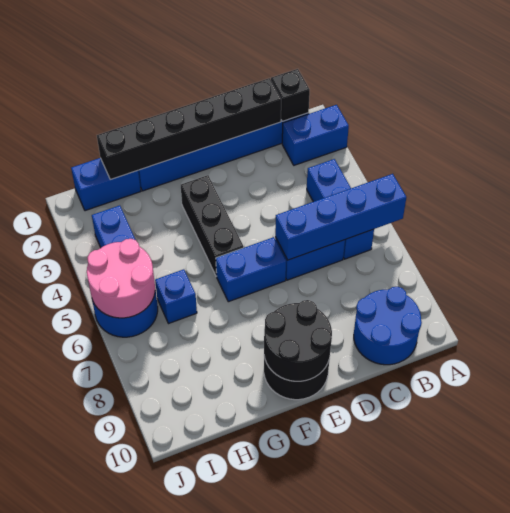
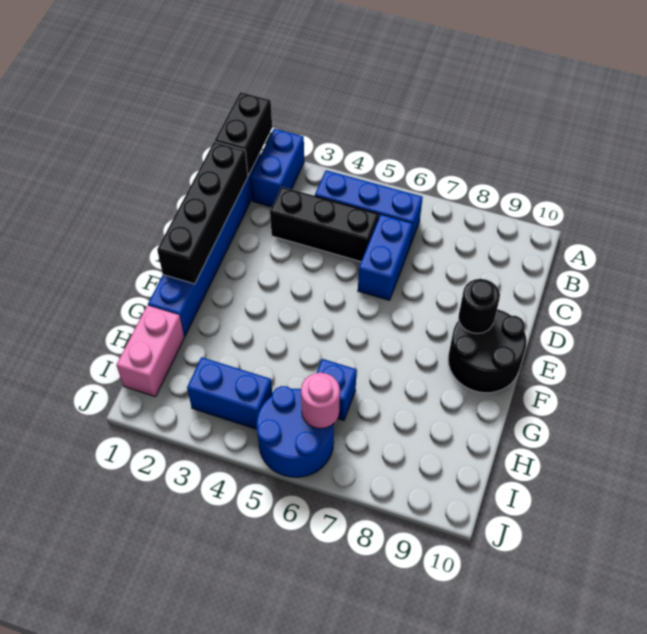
blue 1x4 brick [275,174,406,260] -> none
black 1x1 brick [271,69,310,121] -> black 1x2 brick [215,92,272,175]
blue 2x2 round brick [354,287,422,365] -> none
black 1x6 brick [97,78,281,180] -> black 1x4 brick [157,142,248,284]
blue 1x2 brick [216,237,286,302] -> none
black 2x2 round brick [264,300,332,381] -> black 1x1 round brick [458,279,500,334]
black 1x3 brick [181,175,244,277] -> black 1x3 brick moved to [270,187,379,262]
blue 1x2 brick [71,158,141,211] -> pink 1x2 brick [116,305,184,397]
pink 2x2 round brick [87,239,155,318] -> pink 1x1 round brick [301,373,340,429]

